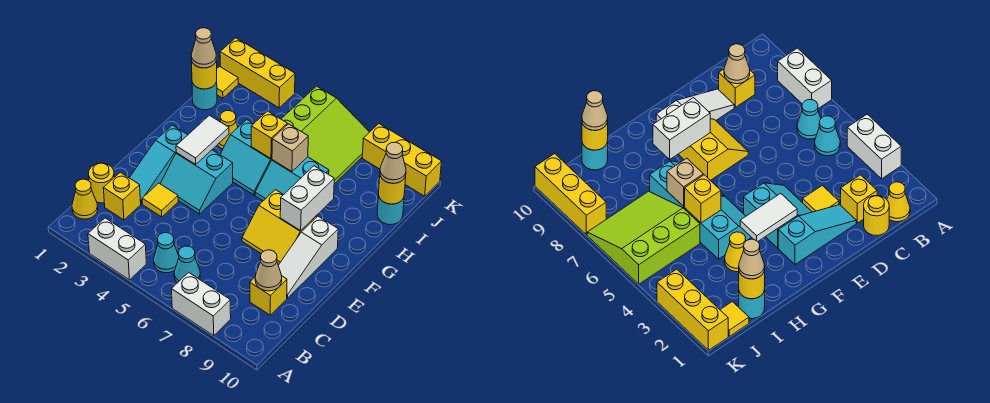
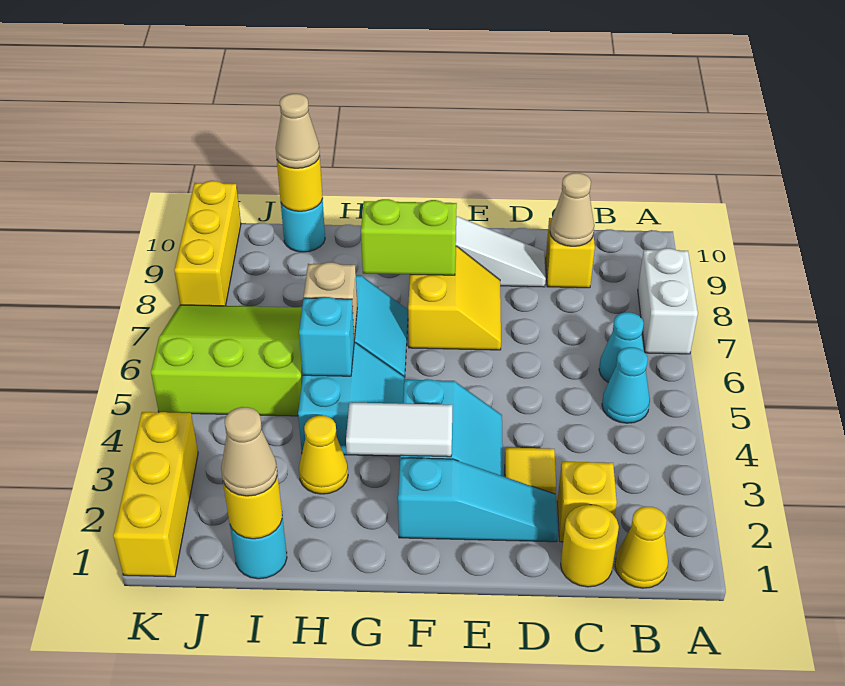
white 1x2 brick [88,218,146,280] -> none
white 1x2 brick [280,166,334,230] -> lime 1x2 brick [361,199,457,275]
yellow 1x1 brick [251,111,287,159] -> cyan 1x1 brick [299,297,354,376]
yellow 1x1 tile [217,66,238,98] -> none

